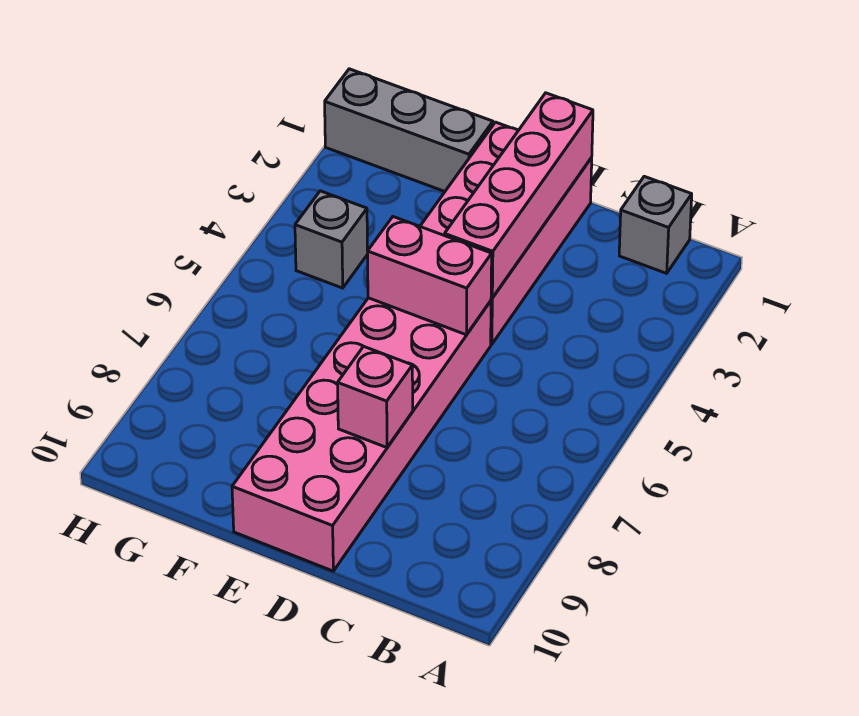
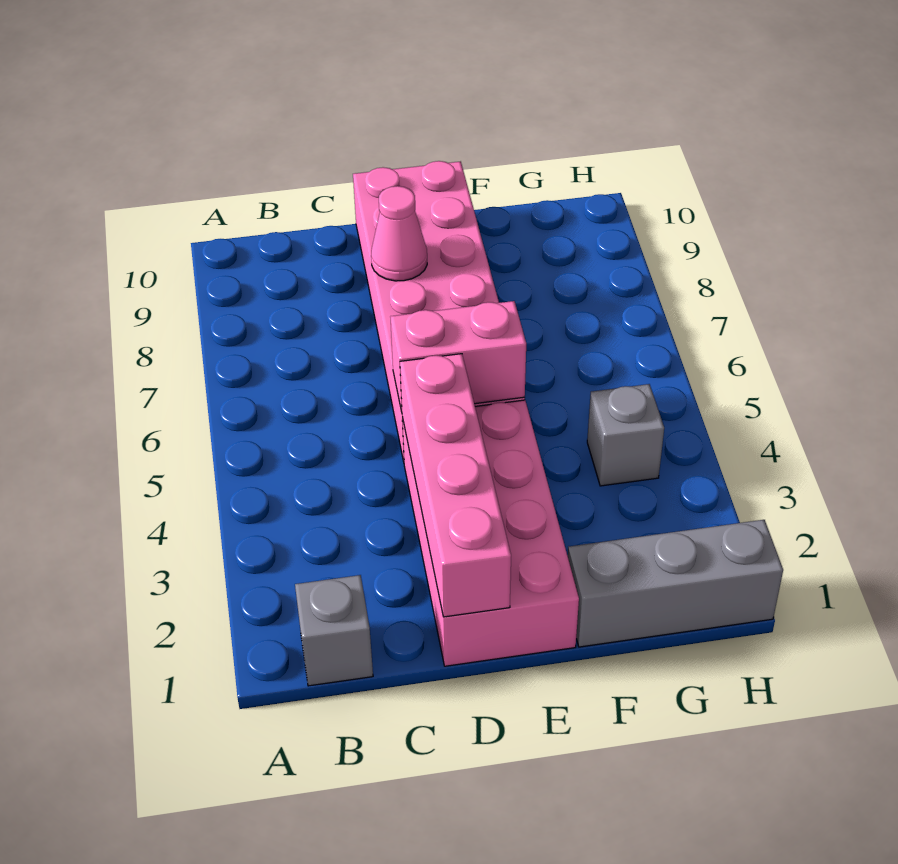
pink 1x1 brick [338,346,413,448] -> pink 1x1 cone [371,186,427,281]

